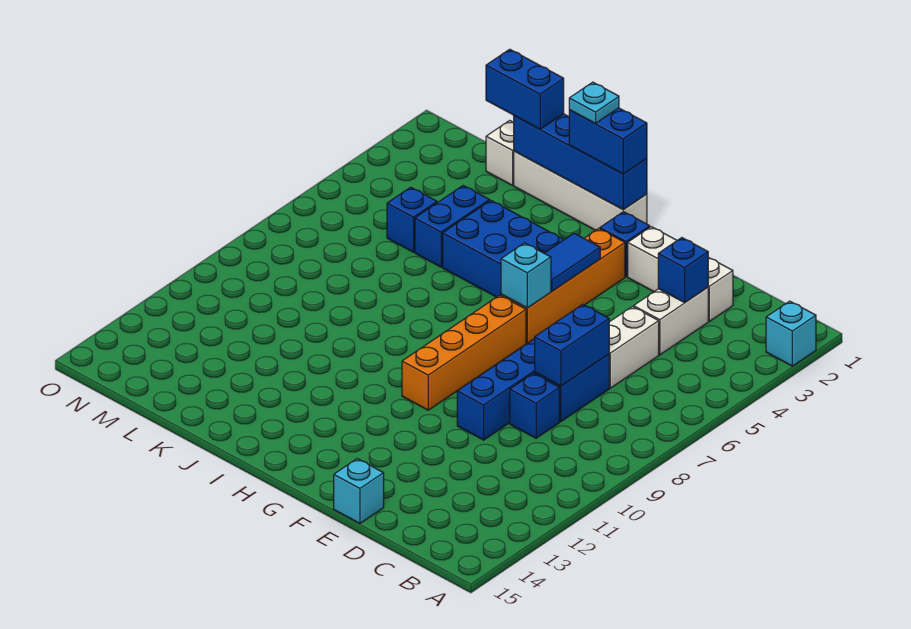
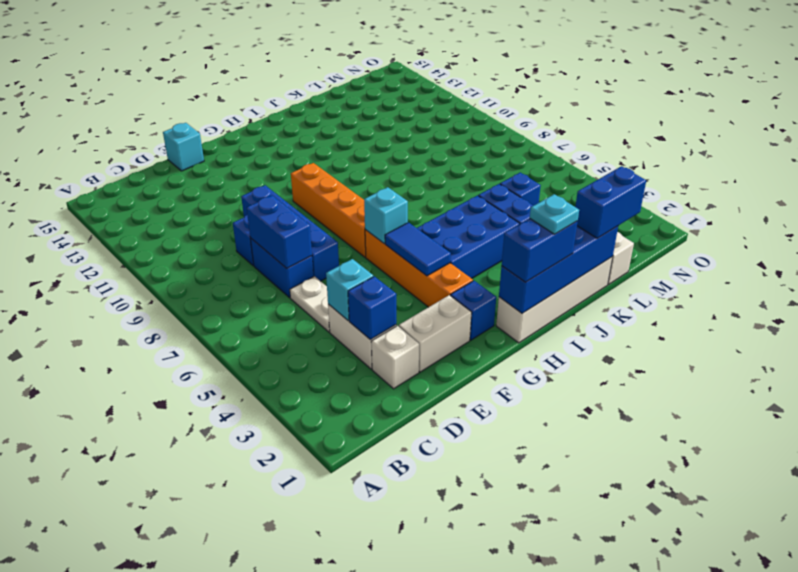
cyan 1x1 brick [766,301,816,366] -> cyan 1x1 brick moved to [326,259,373,321]
white 1x2 brick [609,307,659,388] -> white 1x2 plate [290,276,330,332]

